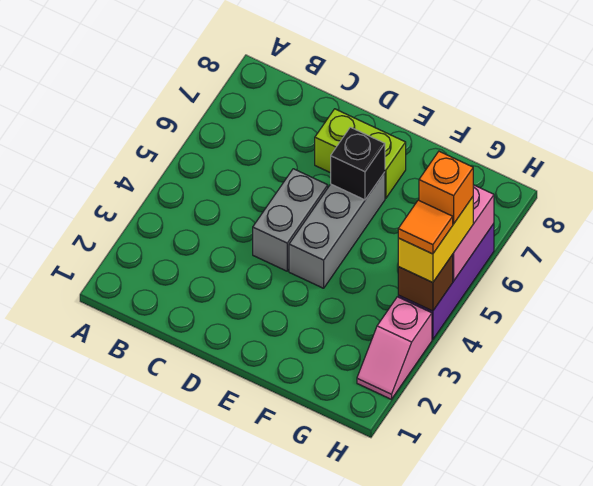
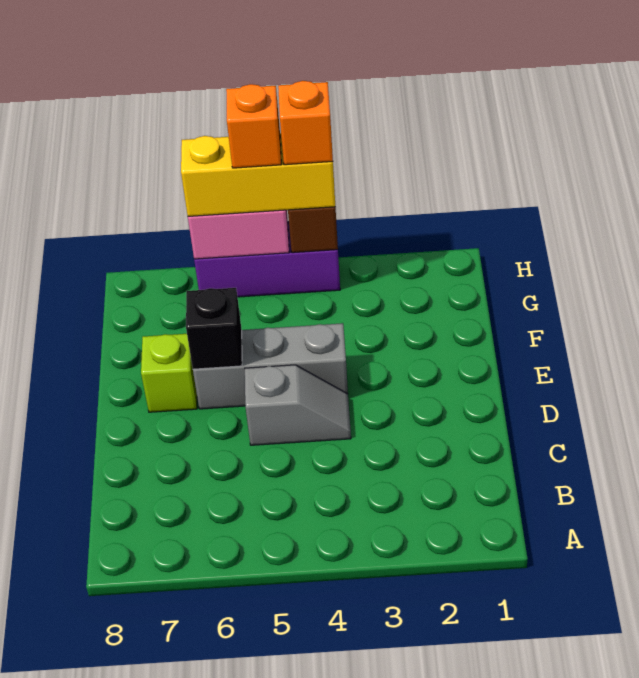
grey 1x2 brick [253,169,328,271] -> grey 1x2 slope [245,365,351,445]
lime 1x2 brick [315,109,406,199] -> lime 1x1 brick [141,334,197,412]
pink 1x2 slope [357,297,432,399] -> none
yellow 1x2 brick [398,197,473,283] -> yellow 1x3 brick [181,133,335,216]
orange 1x1 tile [398,200,453,254] -> orange 1x1 brick [278,81,333,165]

